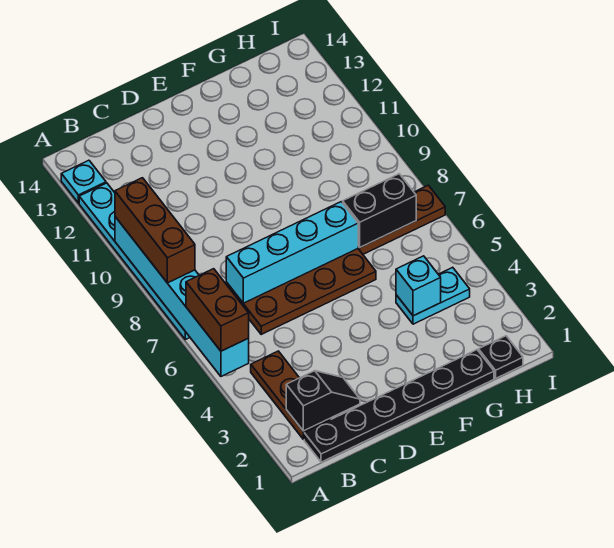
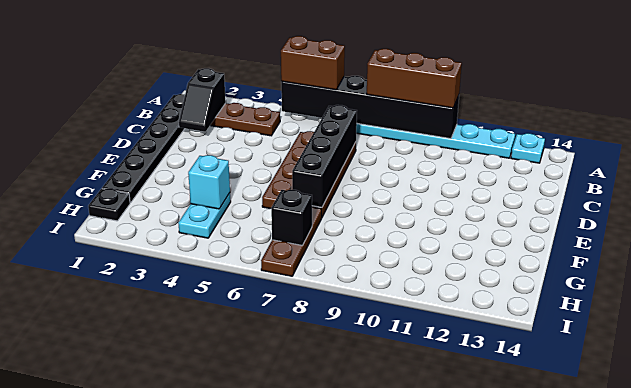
cyan 1x6 brick [115,217,249,376] -> black 1x6 brick [281,76,459,139]
cyan 1x4 brick [226,202,358,303] -> black 1x4 brick [292,105,357,207]
black 1x2 brick [343,174,416,247] -> black 1x1 brick [271,190,312,245]

